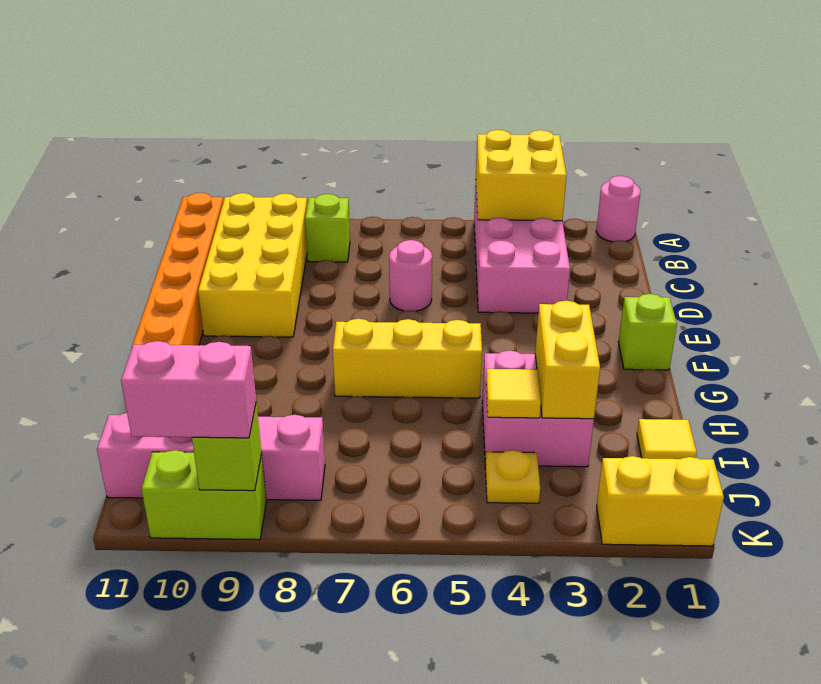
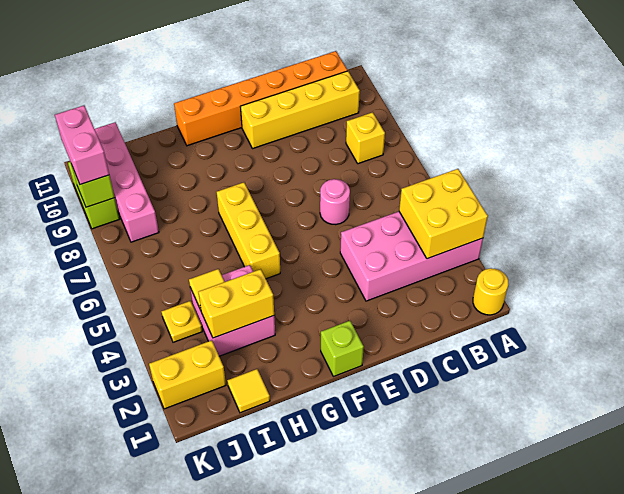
pink 1x1 round brick [596,176,641,242] -> yellow 1x1 round brick [473,268,509,315]
lime 1x1 brick [305,194,350,262] -> yellow 1x1 brick [346,112,385,164]
yellow 2x4 brick [198,193,307,337] -> yellow 1x4 brick [240,71,360,149]
yellow 1x2 brick [597,456,724,546] -> yellow 1x2 brick turned to [149,340,226,409]

